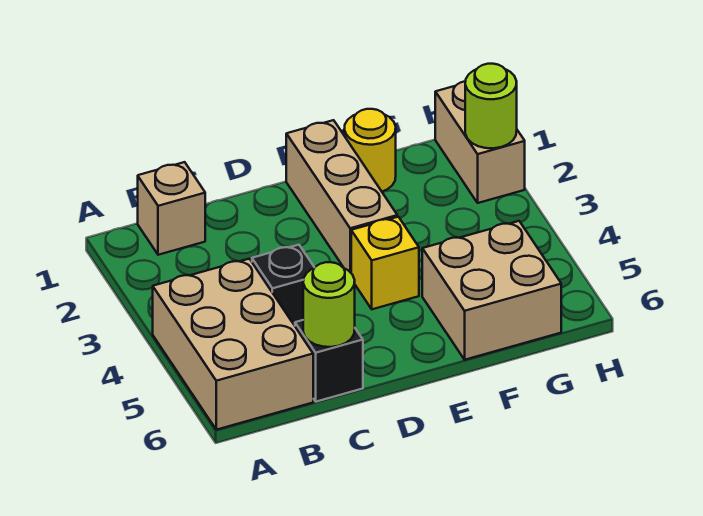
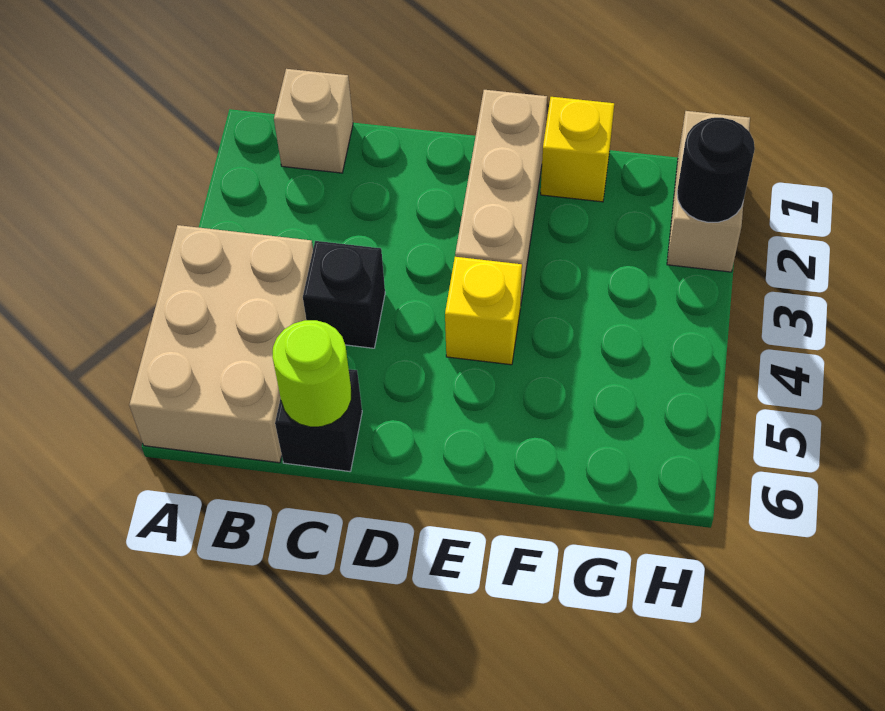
yellow 1x1 round brick [344,109,396,191] -> yellow 1x1 brick [541,97,614,202]
tan 2x2 brick [422,221,561,360] -> none
lime 1x1 round brick [465,64,517,148] -> black 1x1 round brick [677,118,755,222]

